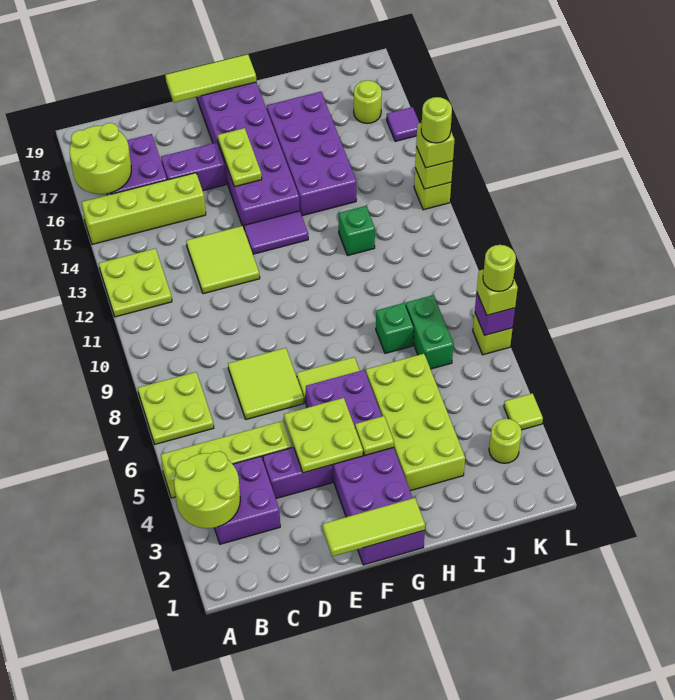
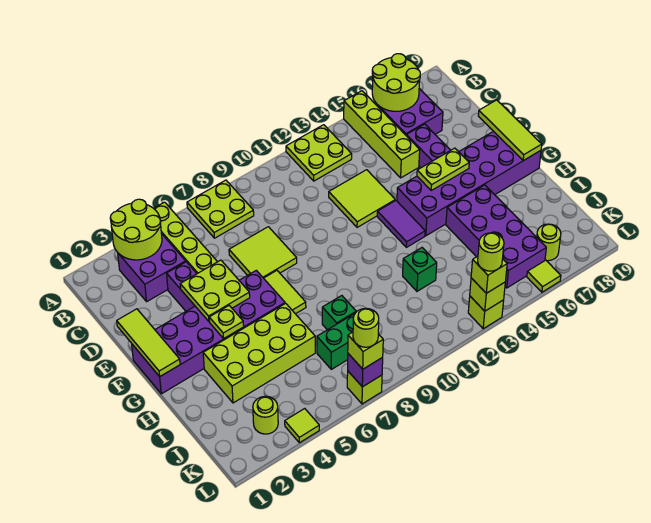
purple 2x4 brick [267,92,356,216] -> purple 2x4 brick turned to [446,185,546,288]
purple 1x1 tile [387,107,419,141] -> lime 1x1 tile [527,260,561,292]

